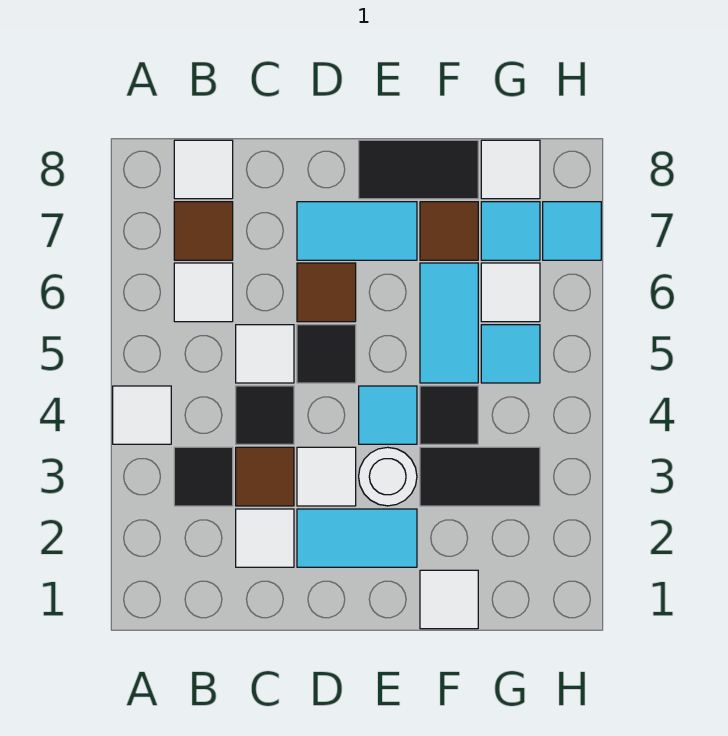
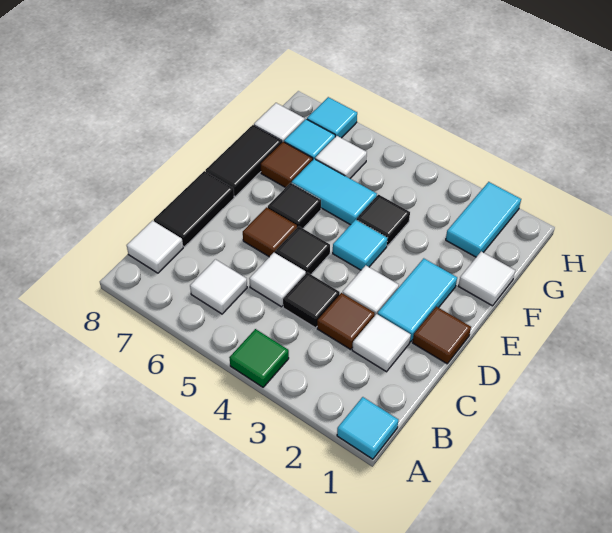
white 1x1 tile [113,386,171,444] -> green 1x1 tile [229,329,289,387]
black 1x1 tile [174,447,233,506] -> black 1x1 tile moved to [268,183,321,228]
brown 1x1 tile [174,202,233,260] -> brown 1x1 tile moved to [413,306,471,364]
cyan 1x2 tile [297,202,417,260] -> cyan 1x2 tile moved to [446,182,521,257]
white 1x1 round brick [359,447,417,506] -> none
black 1x2 tile [420,447,540,506] -> black 1x2 tile moved to [154,171,234,247]
cyan 1x1 tile [481,325,540,383] -> cyan 1x1 tile moved to [337,397,398,459]

